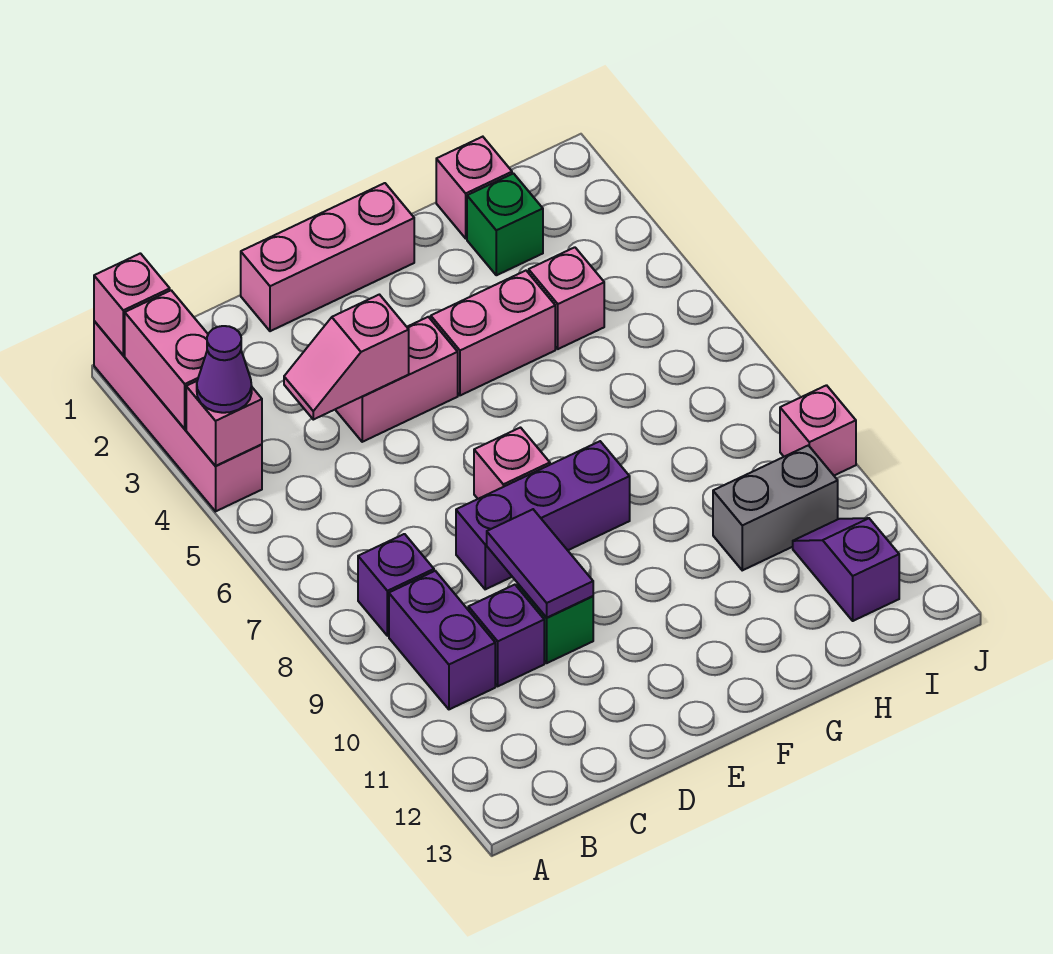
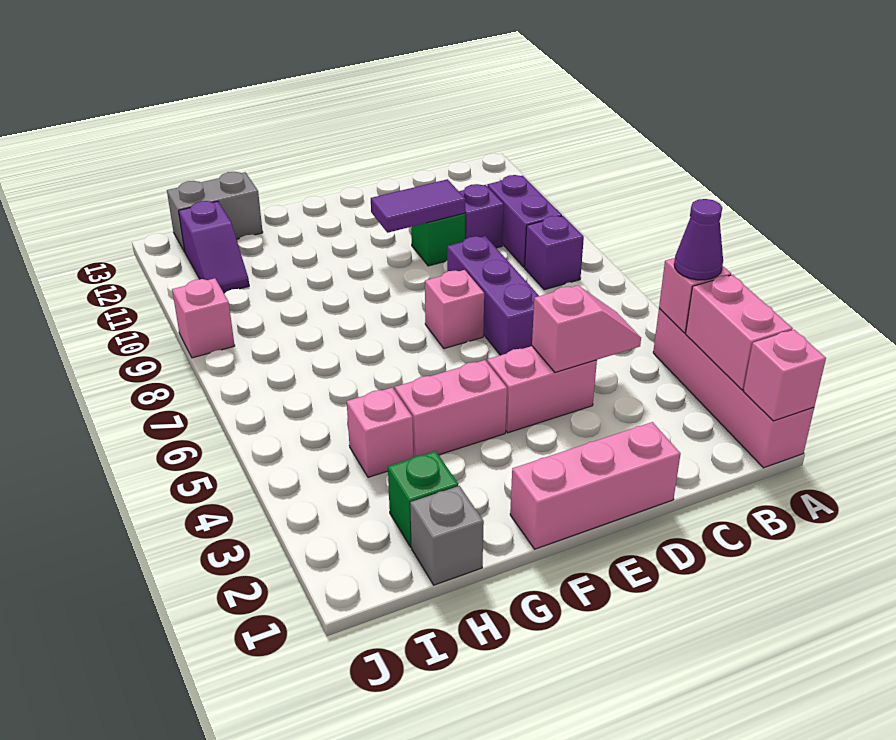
purple 1x3 brick [456,441,630,589] -> purple 1x3 brick turned to [447,236,539,355]
purple 1x2 tile [487,509,593,618] -> purple 1x2 tile turned to [371,179,465,233]
pink 1x1 brick [436,137,512,238] -> grey 1x1 brick [410,486,484,585]
grey 1x2 brick [713,445,838,570] -> grey 1x2 brick moved to [167,172,263,252]

